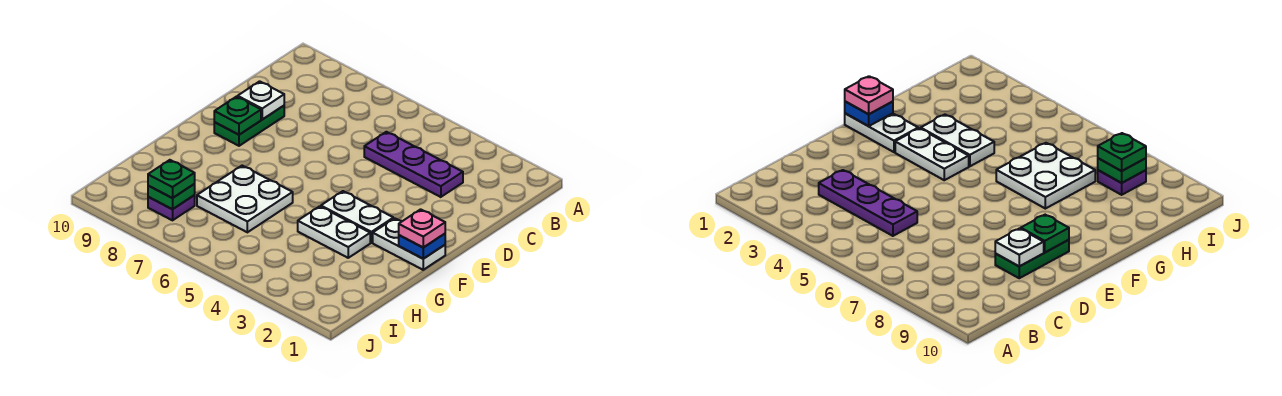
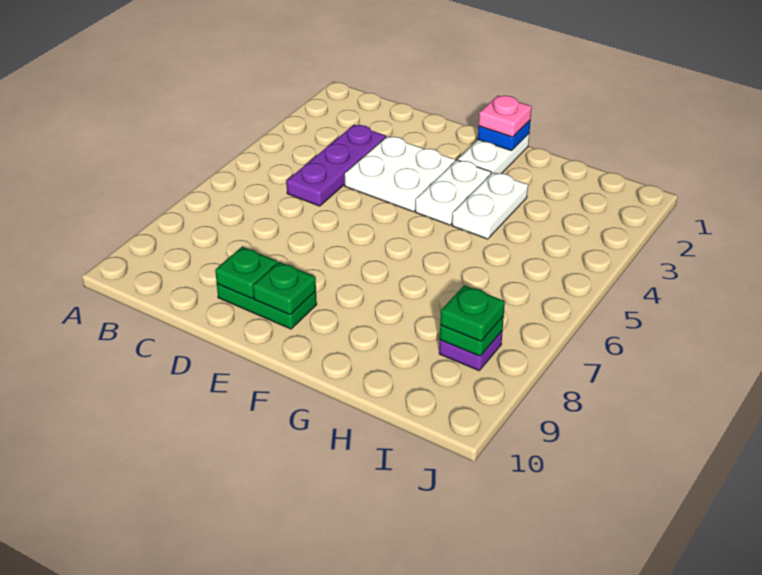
white 1x1 plate [238,81,284,119] -> green 1x1 plate [215,247,277,299]
white 2x2 plate [197,166,293,232] -> white 2x2 plate moved to [344,136,455,212]

